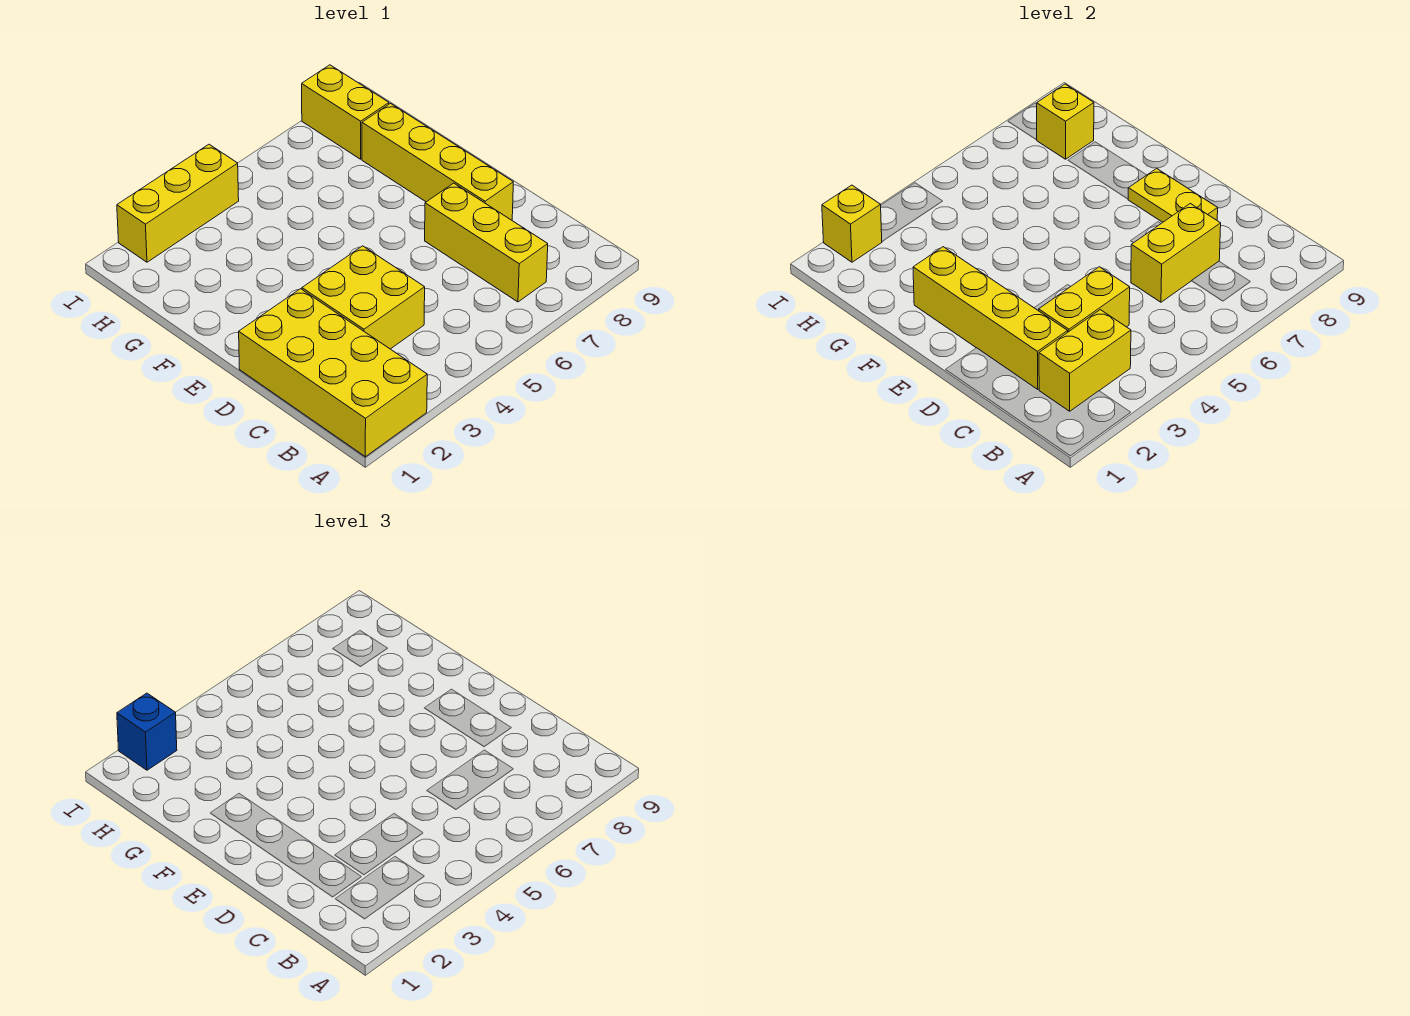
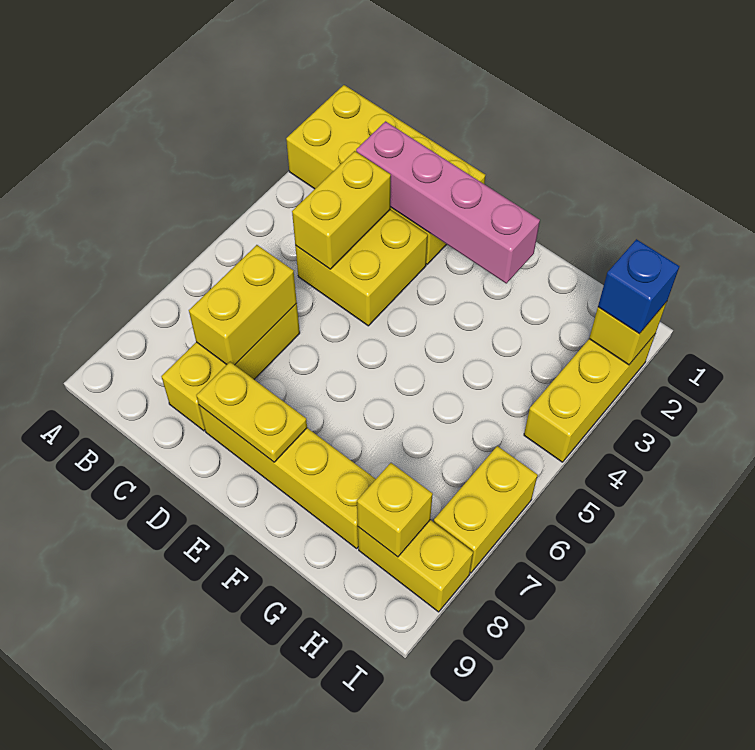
yellow 1x2 brick [1039,310,1131,411] -> yellow 1x2 brick moved to [434,446,538,573]
yellow 1x3 brick [425,183,548,302] -> yellow 1x3 brick turned to [161,303,300,431]
yellow 1x4 brick [913,247,1068,389] -> pink 1x4 brick [356,121,540,283]

